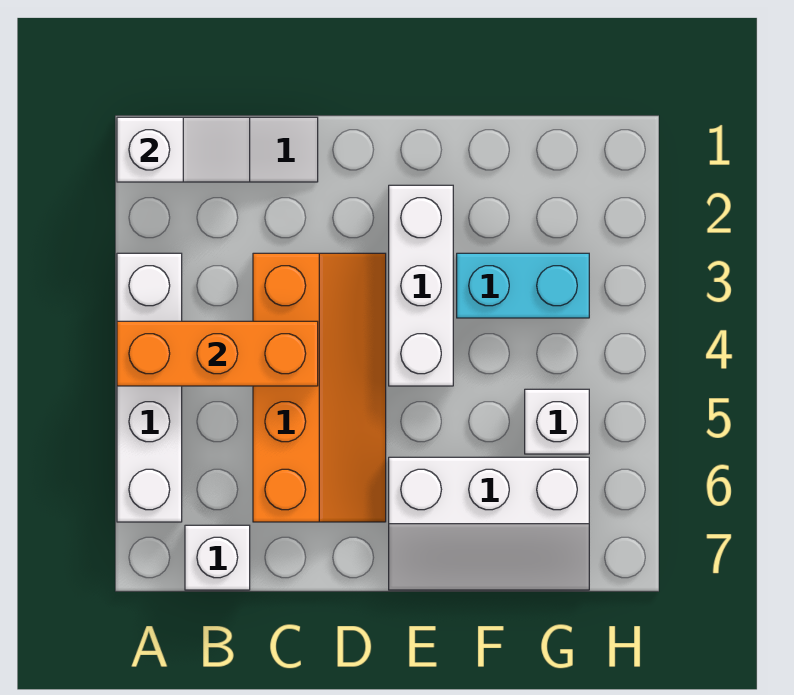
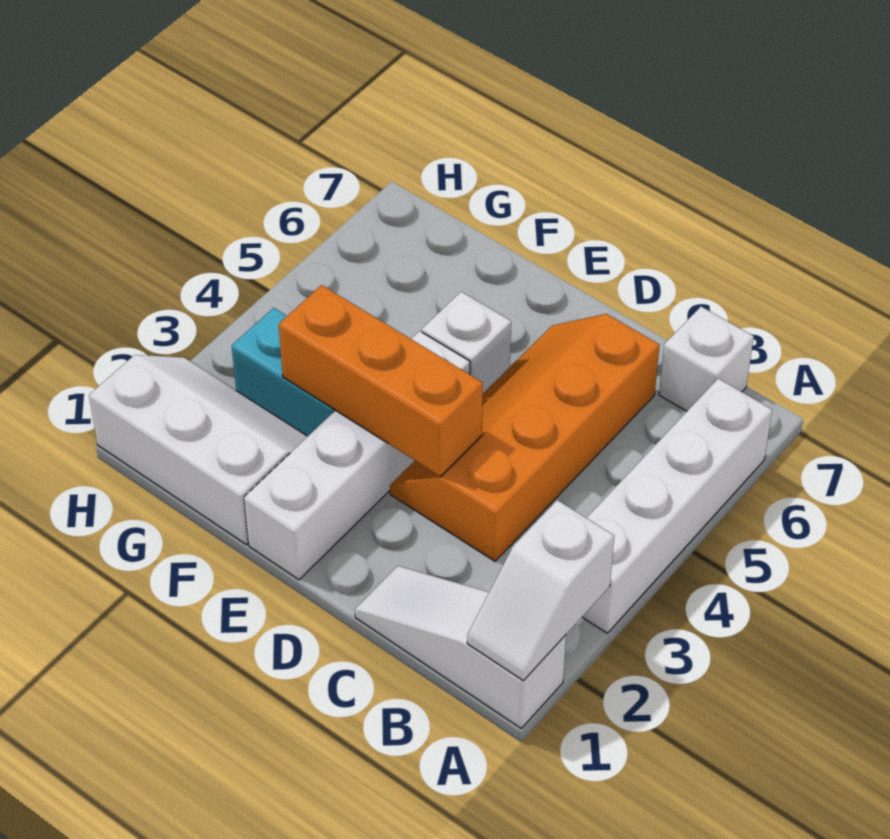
white 1x2 slope [117,117,250,182] -> white 1x2 slope turned to [467,500,614,680]
orange 1x3 brick [117,321,318,386] -> orange 1x3 brick moved to [279,285,483,476]
white 1x3 brick [389,185,453,386] -> white 1x4 brick [244,331,470,580]
white 2x3 slope [389,457,589,590] -> white 2x3 slope moved to [89,355,308,545]
white 1x1 brick [525,389,589,454] -> white 1x1 brick moved to [422,292,511,393]

